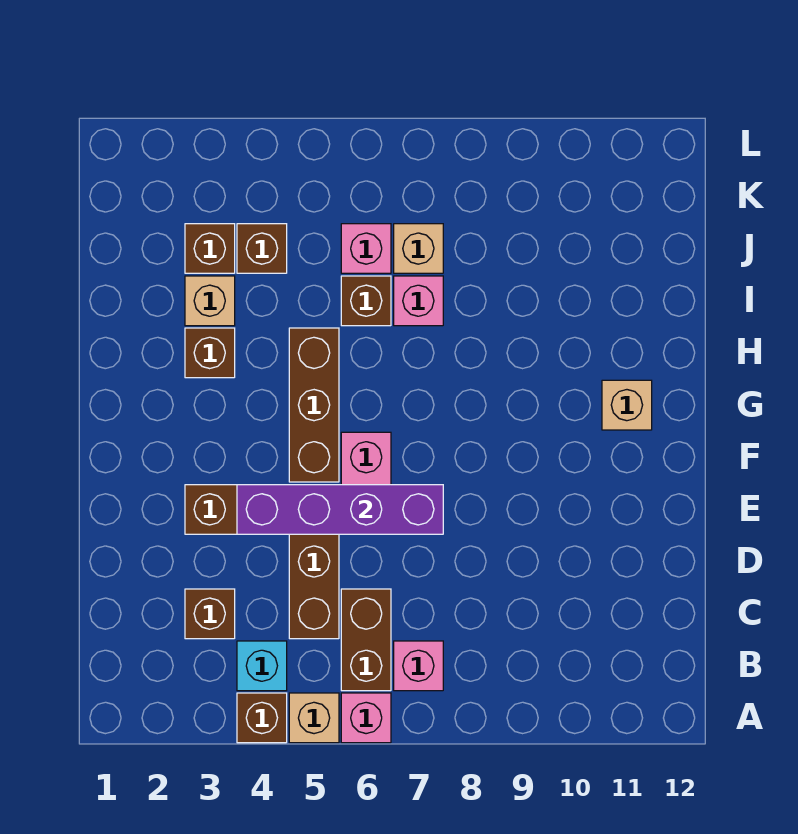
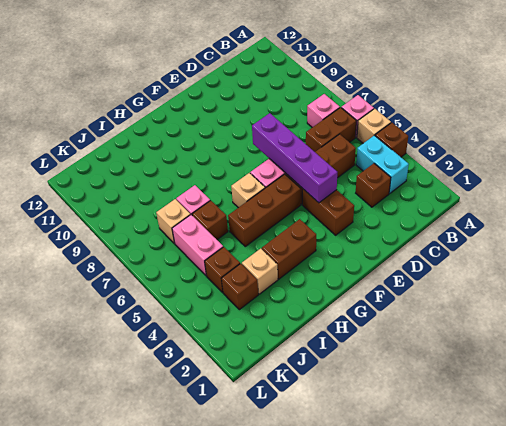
cyan 1x1 brick [237,641,287,691] -> cyan 1x2 brick [356,135,409,193]
tan 1x1 brick [602,380,652,430] -> tan 1x1 brick moved to [231,173,265,208]
brown 1x1 brick [185,328,235,378] -> brown 1x2 brick [262,219,316,279]
pink 1x1 brick [341,224,391,273] -> pink 1x2 brick [172,215,223,276]

